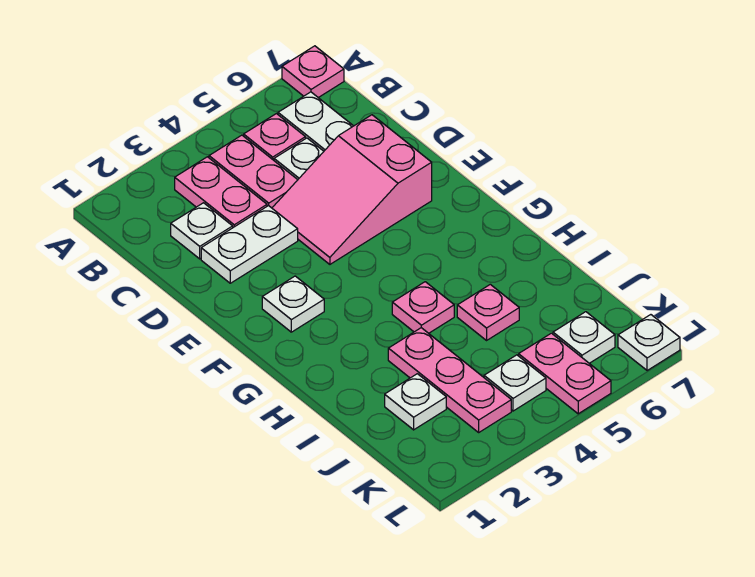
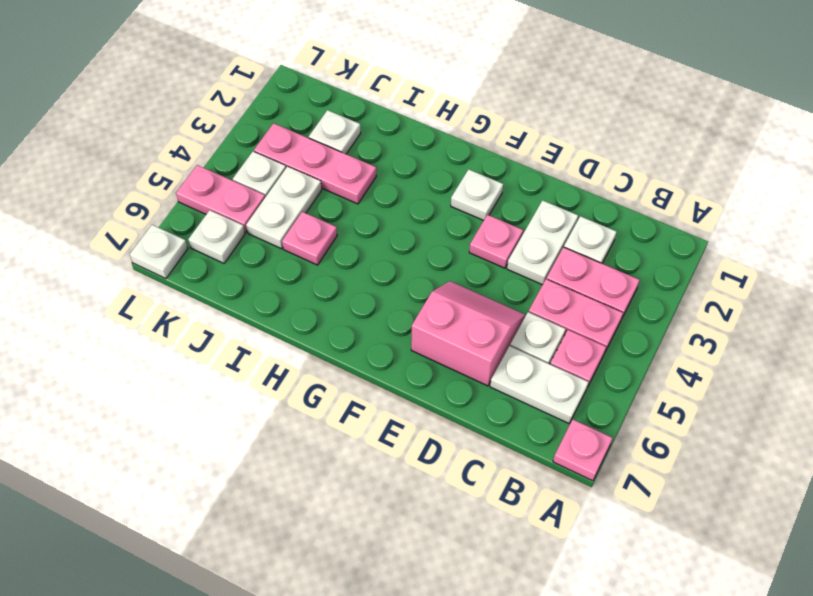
pink 2x3 slope [272,115,432,264] -> pink 2x2 slope [411,281,525,386]
pink 1x1 plate [392,282,454,333] -> pink 1x1 plate moved to [469,215,523,268]
none -> white 1x2 plate [246,167,322,249]

